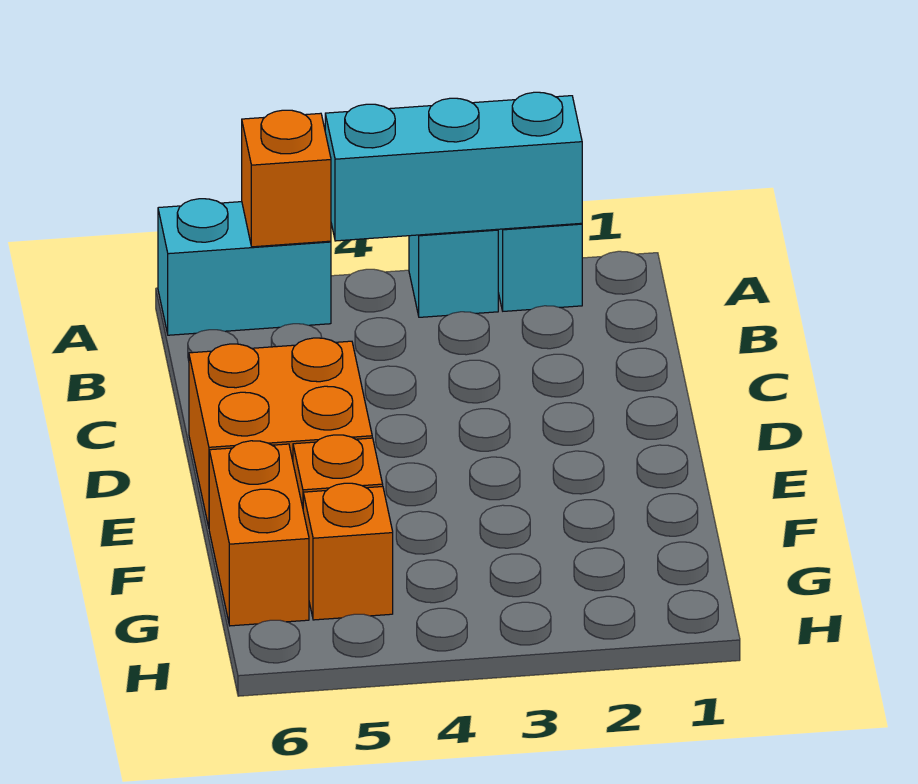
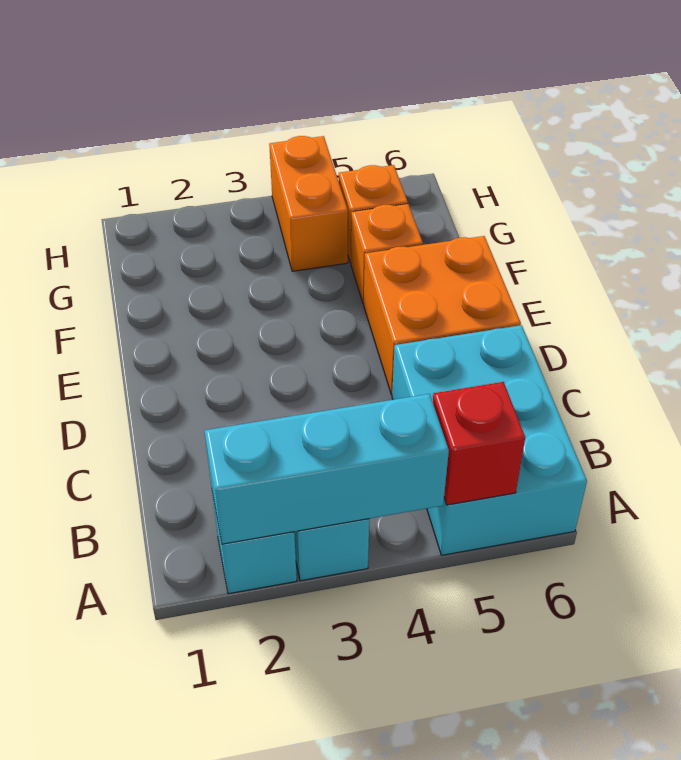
cyan 1x2 brick [158,199,331,335] -> cyan 2x3 brick [392,325,587,555]
orange 1x1 brick [242,110,331,247] -> red 1x1 brick [433,382,525,505]
orange 1x2 brick [209,441,309,626] -> orange 1x2 brick moved to [269,136,348,271]

